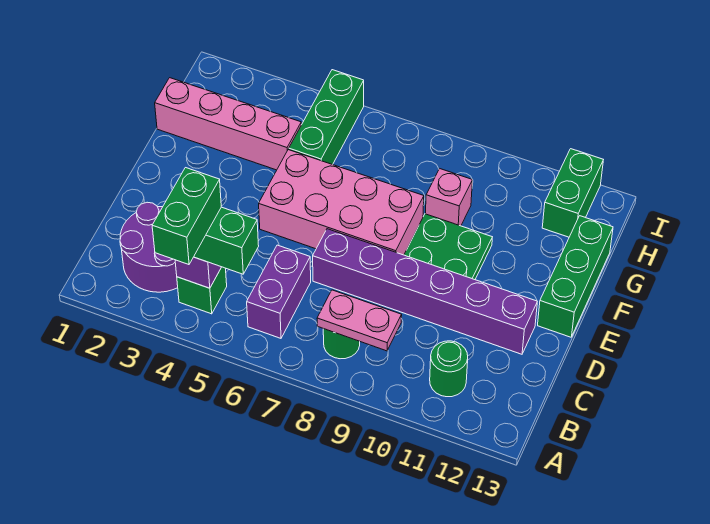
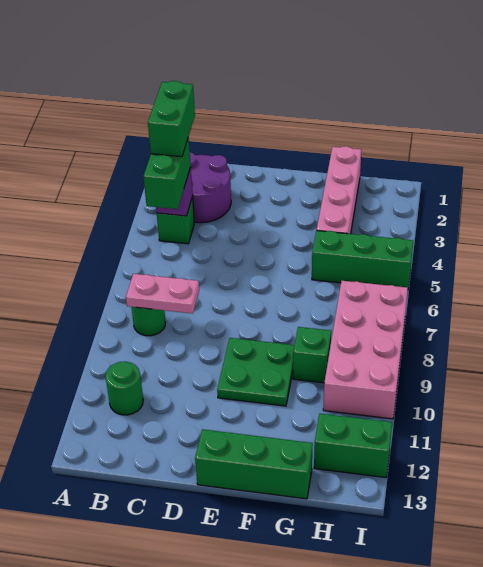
green 1x2 brick [152,168,221,265] -> green 1x2 brick turned to [148,81,195,157]
purple 1x2 brick [247,245,311,338] -> none
pink 1x2 plate [317,290,402,351] -> pink 1x2 plate turned to [126,274,199,314]
purple 1x6 brick [313,229,537,354] -> none
pink 2x4 brick [259,150,424,255] -> pink 2x4 brick moved to [323,281,408,419]
pink 1x1 brick [426,169,472,226] -> green 1x1 brick [293,327,331,383]

